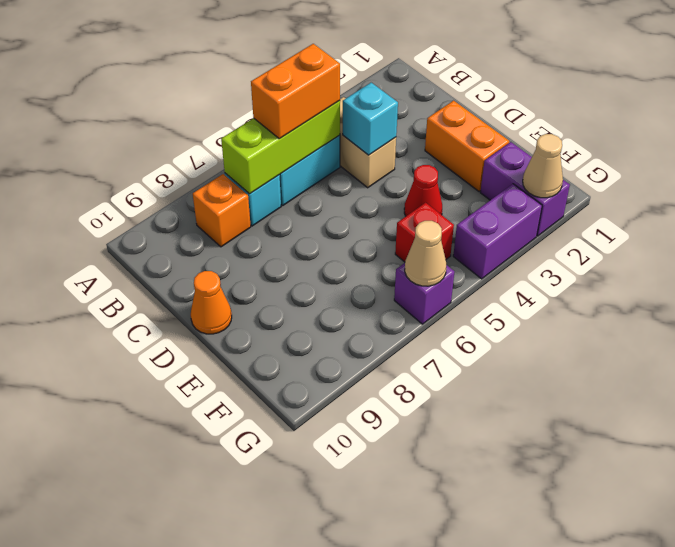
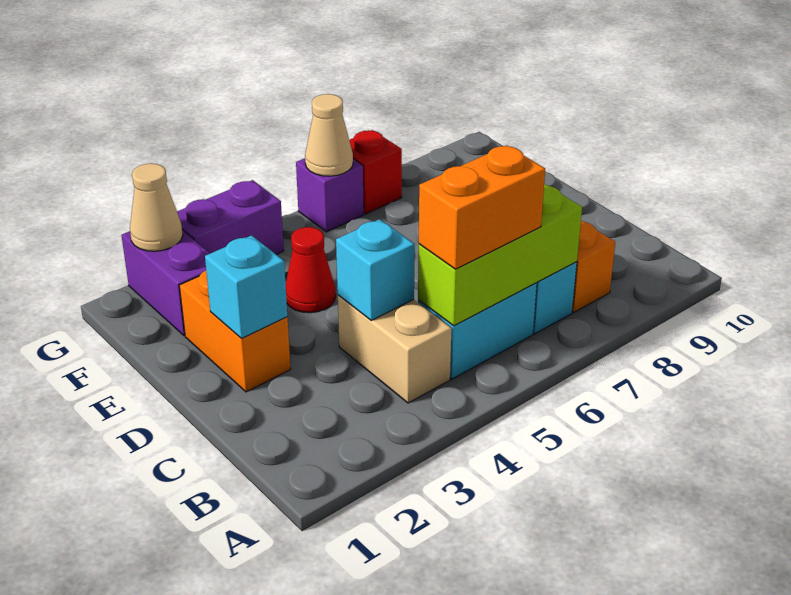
none -> cyan 1x1 brick [205,235,287,338]
orange 1x1 cone [191,271,232,334] -> none
red 1x1 brick [395,203,454,262] -> red 1x1 brick moved to [349,130,402,214]

